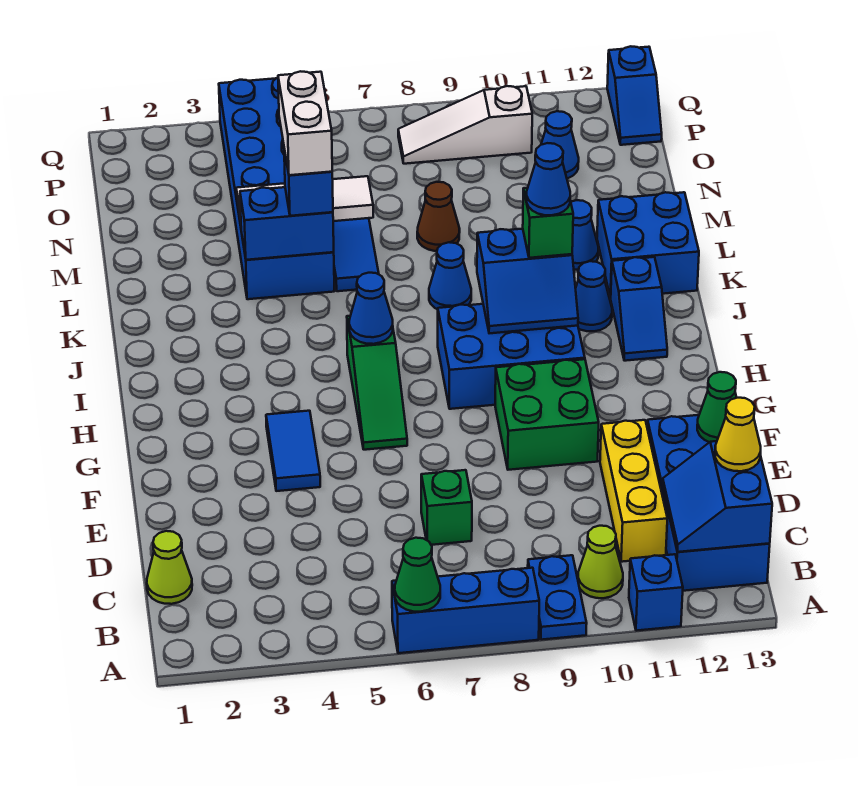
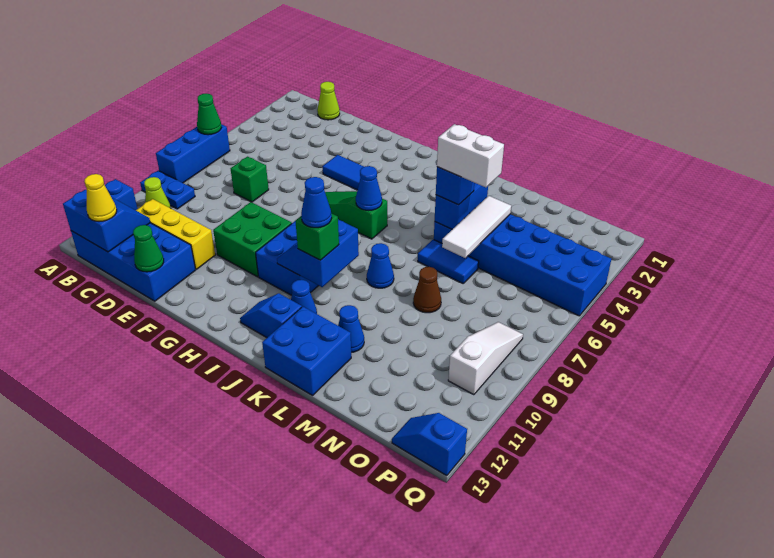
blue 1x1 cone [541,111,579,179] -> none

